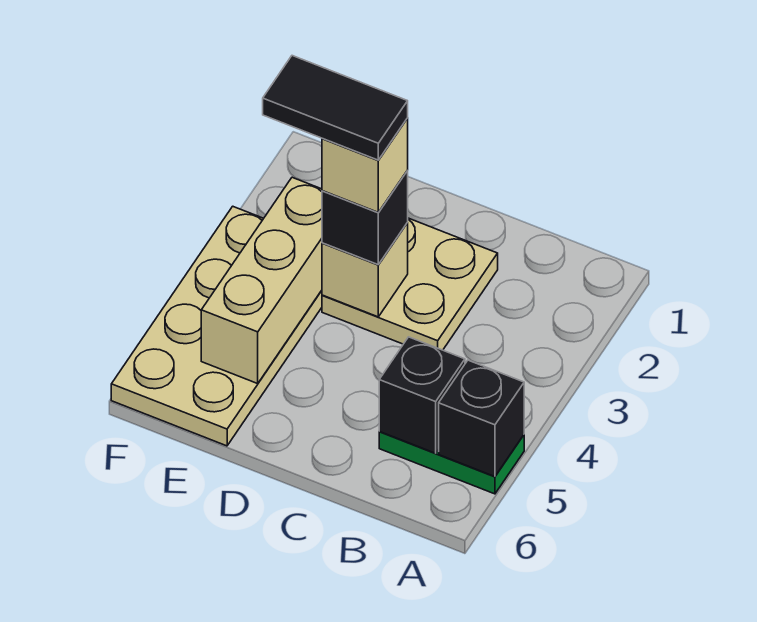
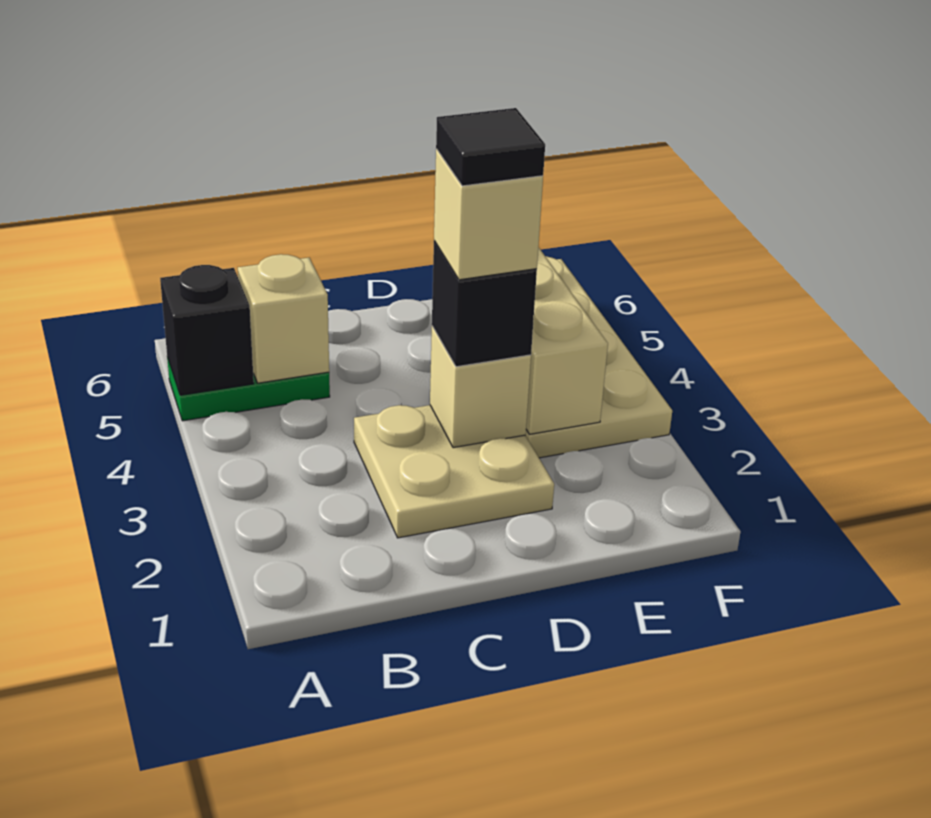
black 1x1 brick [379,337,465,453] -> tan 1x1 brick [238,254,329,383]
black 1x2 tile [263,56,408,160] -> black 1x1 tile [436,108,545,186]

